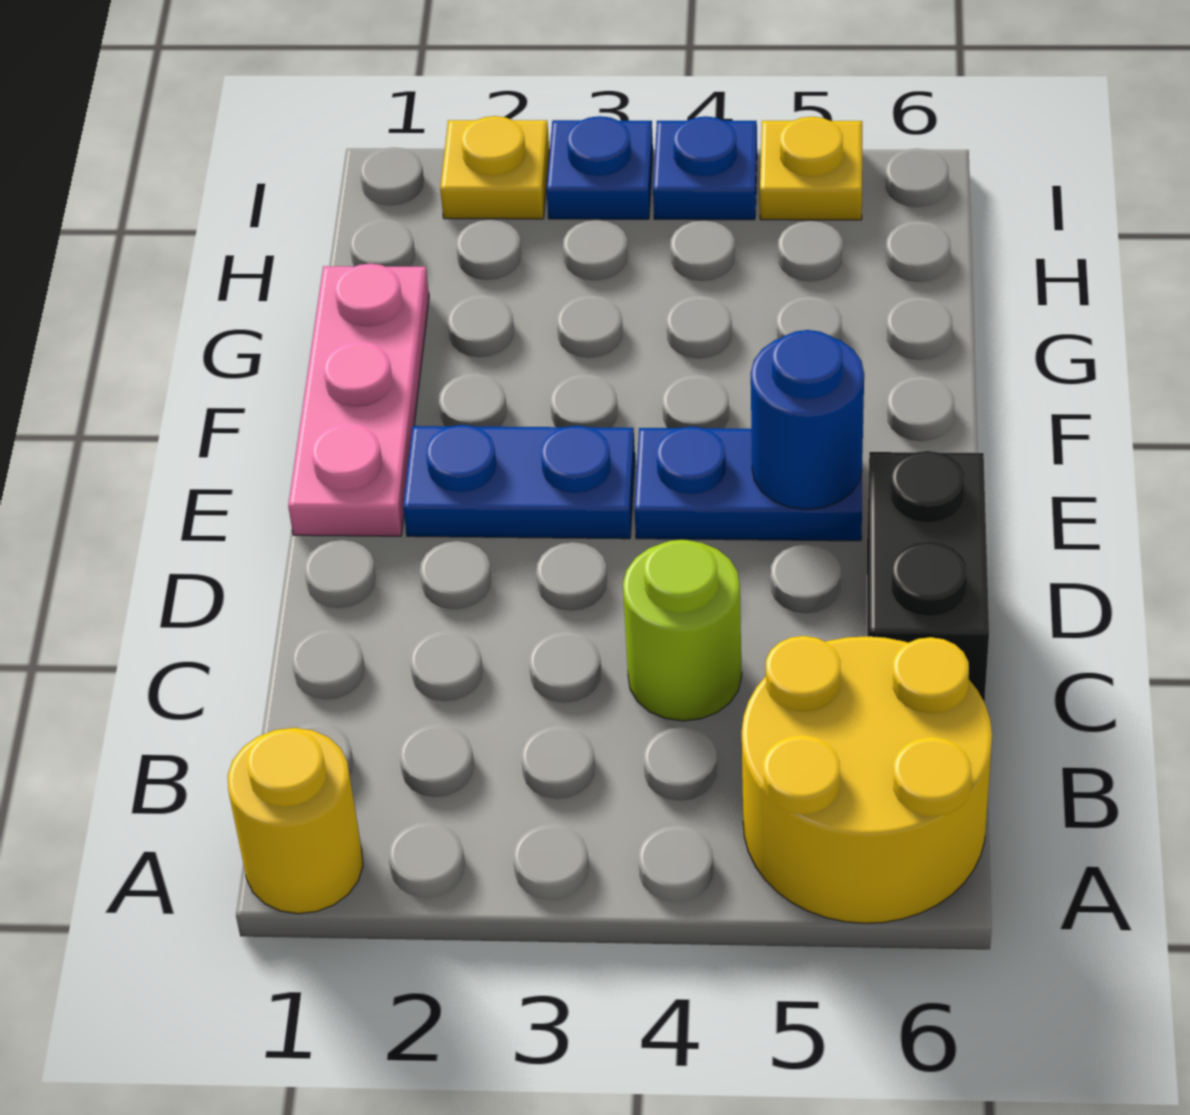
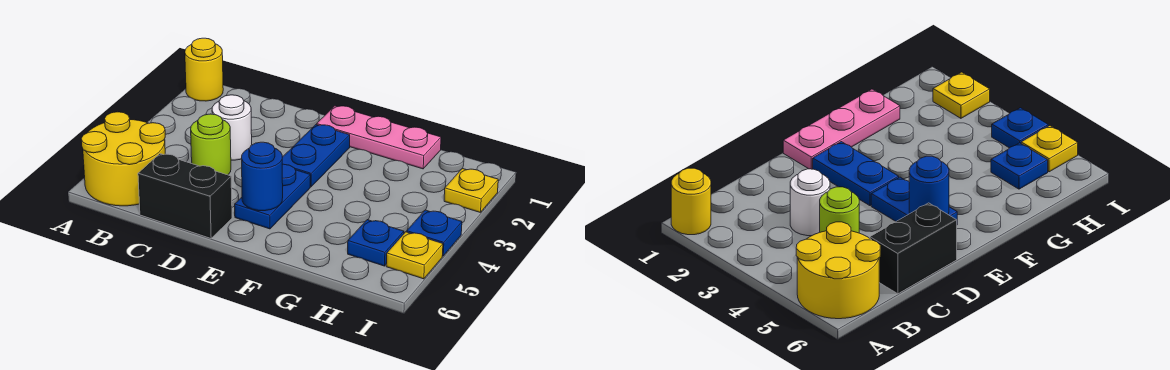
none -> white 1x1 round brick [212,95,252,160]
blue 1x1 plate [546,116,653,219] -> blue 1x1 plate moved to [348,220,404,266]

